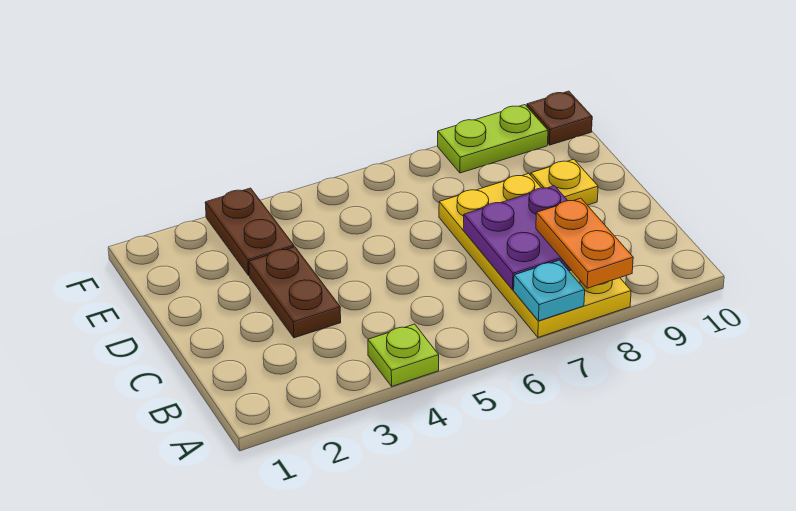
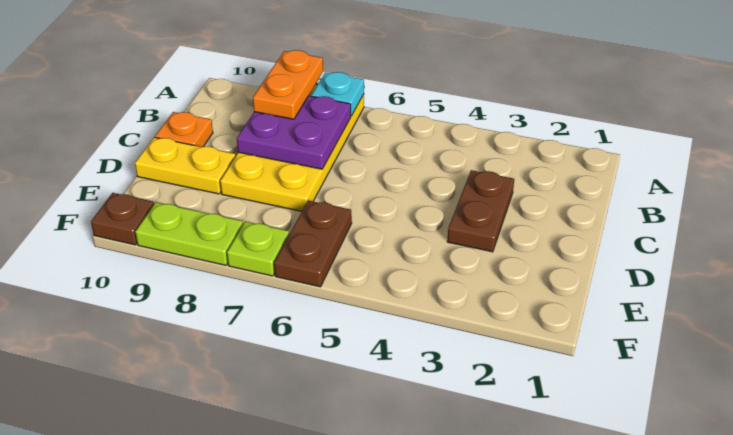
lime 1x1 plate [368,324,439,386] -> lime 1x1 plate moved to [227,221,289,276]
none -> orange 1x1 plate [155,112,213,147]
yellow 1x1 plate [531,159,598,205] -> yellow 1x2 plate [135,137,236,194]
brown 1x2 plate [205,188,294,276] -> brown 1x2 plate moved to [274,201,352,287]

